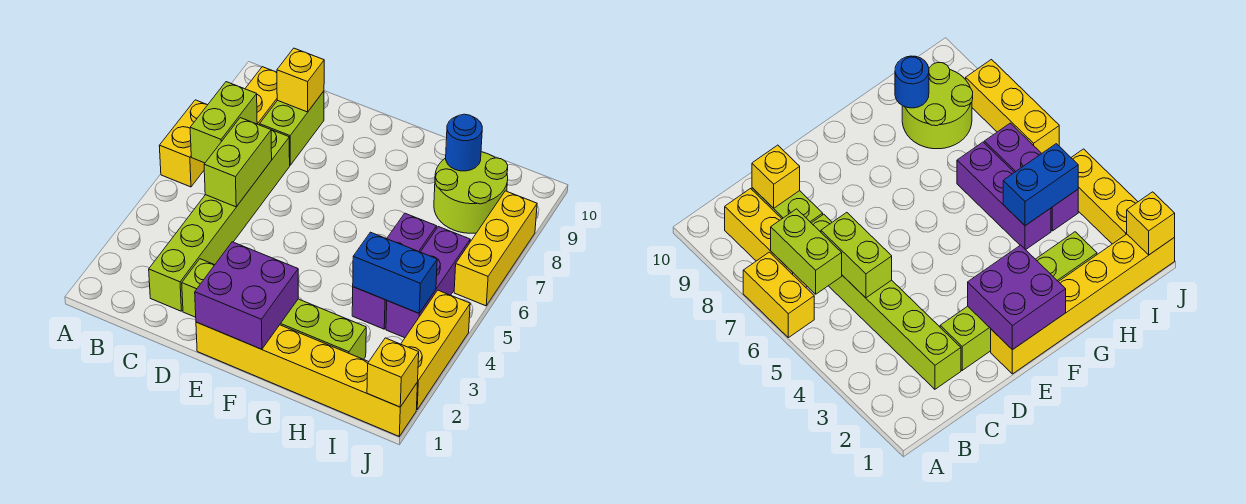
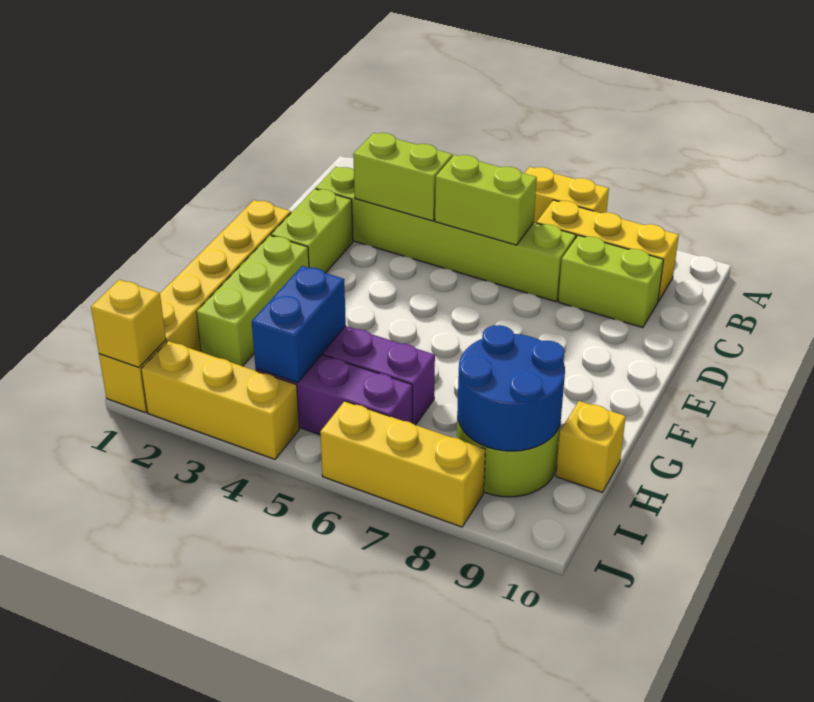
lime 1x2 brick [190,82,257,163] -> lime 1x2 brick moved to [353,133,452,221]
yellow 1x1 brick [277,48,324,112] -> yellow 1x1 brick moved to [556,401,626,492]
purple 2x2 brick [195,242,298,349] -> none
blue 1x1 round brick [446,114,482,171] -> blue 2x2 round brick [457,325,565,451]

